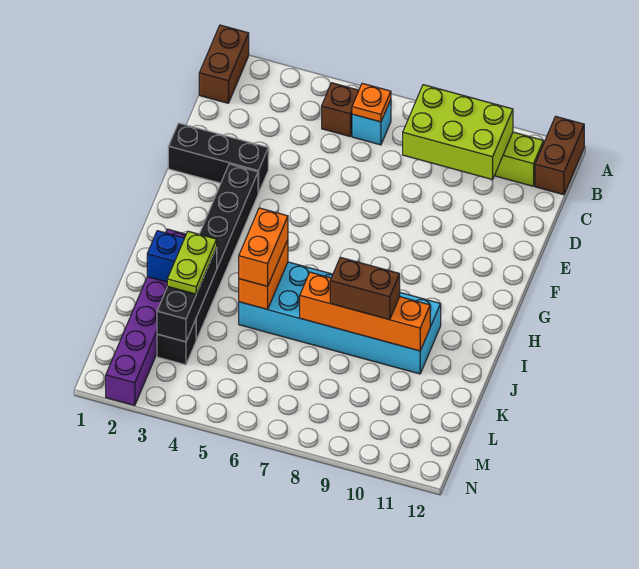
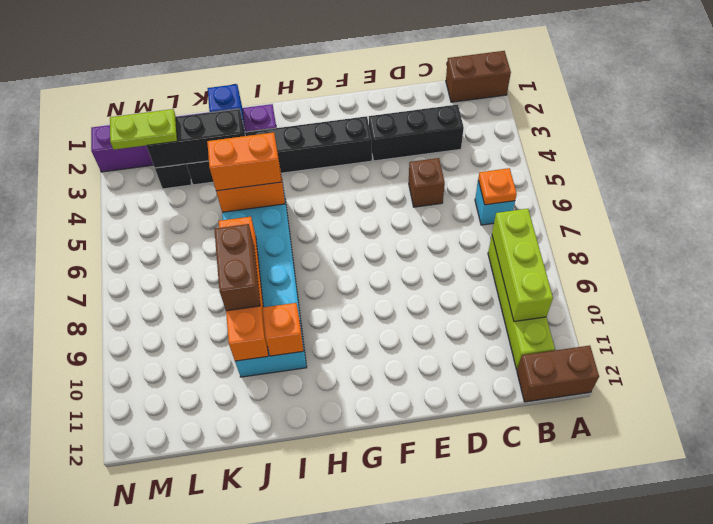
brown 1x1 brick [322,83,359,136] -> brown 1x1 brick moved to [409,158,445,207]
lime 2x3 brick [403,85,513,179] -> lime 1x3 brick [492,209,553,321]
black 1x3 brick [168,123,268,193] -> black 1x3 brick turned to [369,105,464,161]
none -> orange 1x1 brick [262,303,304,356]
lime 1x2 plate [167,231,217,294] -> lime 1x2 plate moved to [110,109,177,150]

